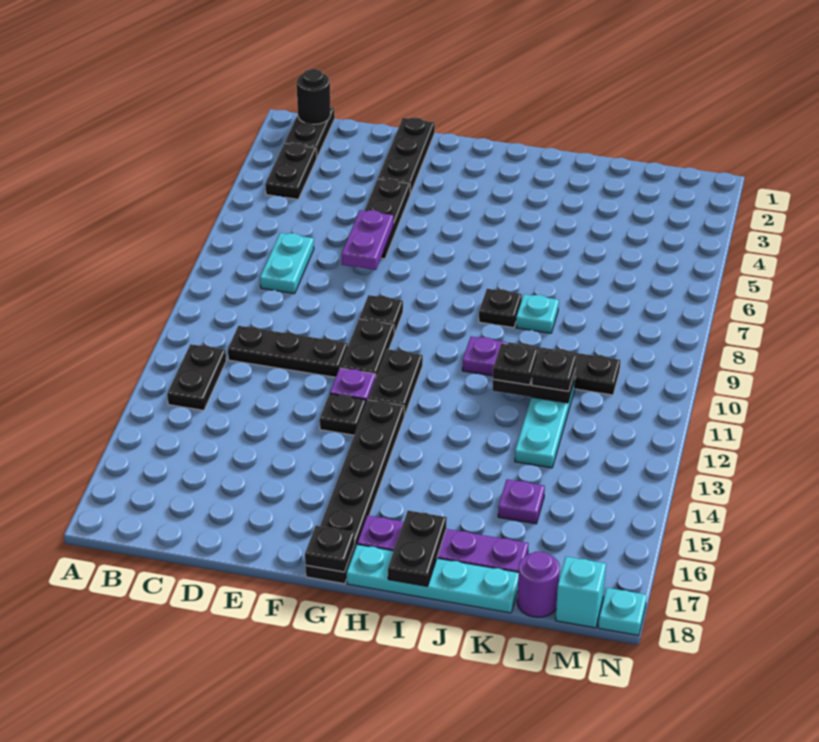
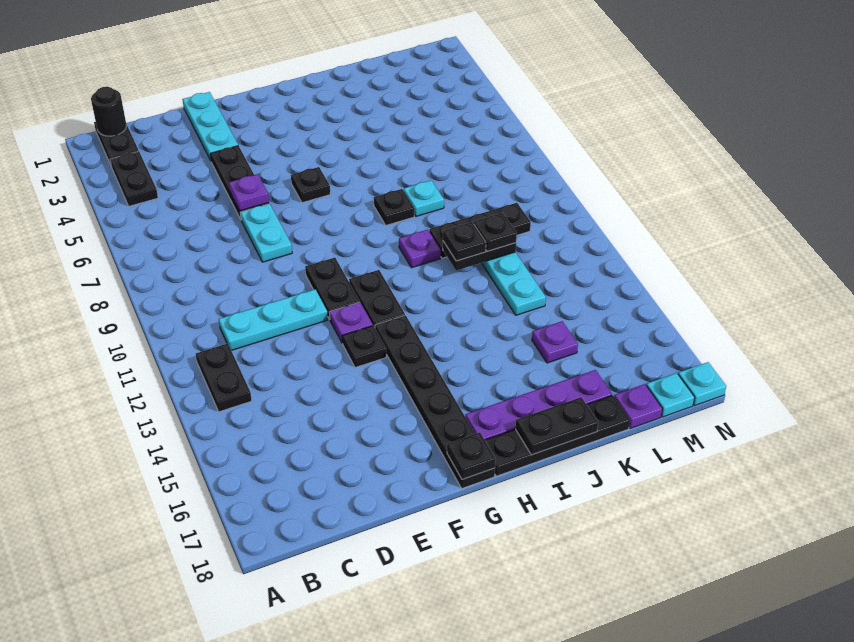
cyan 1x2 plate [260,233,314,294] -> cyan 1x2 plate moved to [240,204,292,262]
black 1x3 plate [228,326,348,377] -> cyan 1x3 plate [219,289,328,350]
black 1x3 plate [378,118,435,194] -> cyan 1x3 plate [182,92,238,161]
purple 1x2 plate [342,210,393,270] -> purple 1x1 plate [229,174,269,211]
black 1x1 plate [359,295,403,334] -> black 1x1 plate moved to [291,167,330,203]
cyan 1x4 plate [347,545,519,613] -> black 1x4 plate [485,395,630,476]
black 1x2 plate [388,511,447,587] -> black 1x2 plate turned to [515,397,598,455]
purple 1x1 round brick [517,552,560,617] -> purple 1x1 plate [614,384,662,428]
cyan 1x1 brick [556,557,606,628] -> cyan 1x1 plate [646,373,695,417]

